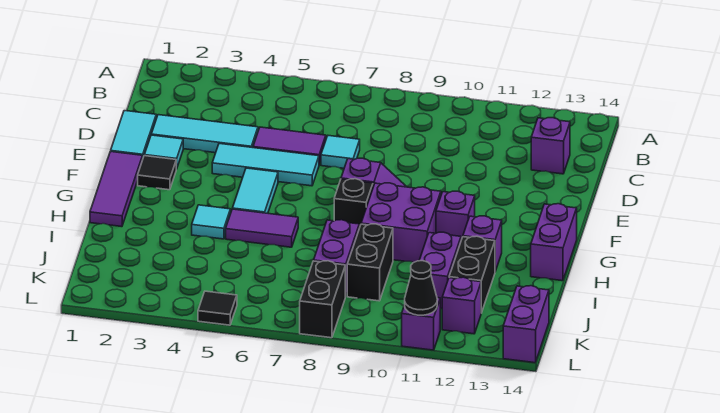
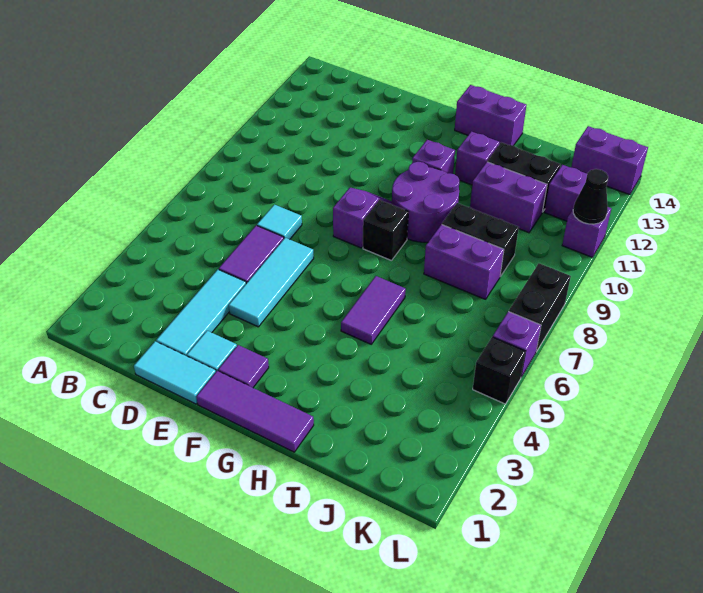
purple 1x1 brick [531,118,570,174] -> purple 1x1 brick moved to [493,311,541,377]
black 1x1 tile [138,156,176,190] -> purple 1x1 tile [218,345,269,388]
cyan 1x2 tile [232,168,278,213] -> none
purple 2x2 brick [361,183,441,262] -> purple 2x2 round brick [392,162,460,242]
cyan 1x1 tile [192,205,230,239] -> none
black 1x2 brick [300,261,346,338] -> black 1x2 brick turned to [509,263,571,351]
black 1x1 tile [198,291,237,325] -> black 1x1 brick [473,337,525,404]

